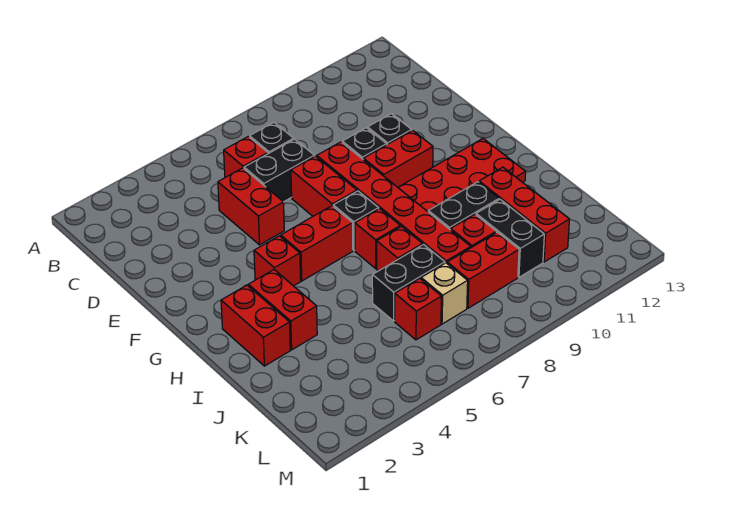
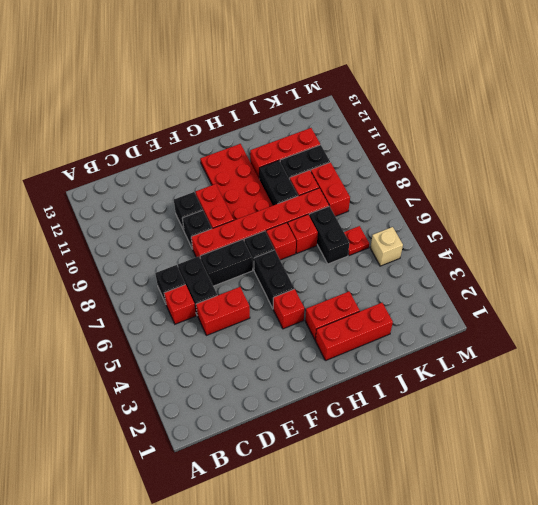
red 1x2 brick [291,156,357,216] -> black 1x2 brick [200,240,253,286]
red 1x2 brick [281,206,353,281] -> black 1x2 brick [254,250,294,308]
red 1x2 brick [221,285,290,366] -> red 1x3 brick [316,303,393,361]
red 1x1 brick [395,279,441,340] -> red 1x1 plate [344,226,369,256]
tan 1x1 brick [421,263,468,324] -> tan 1x1 brick moved to [370,227,403,266]

